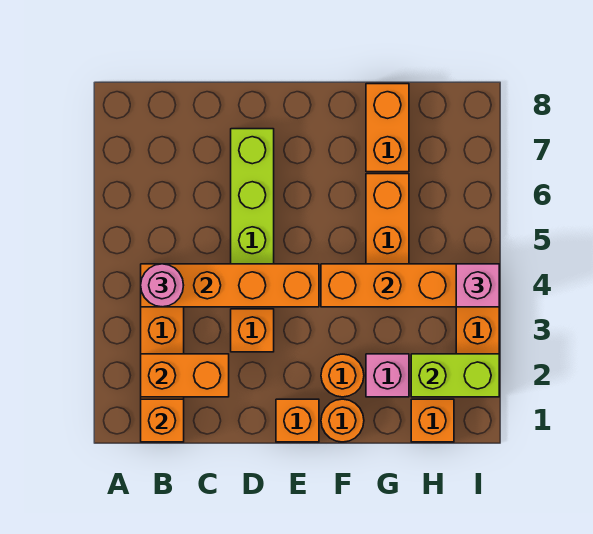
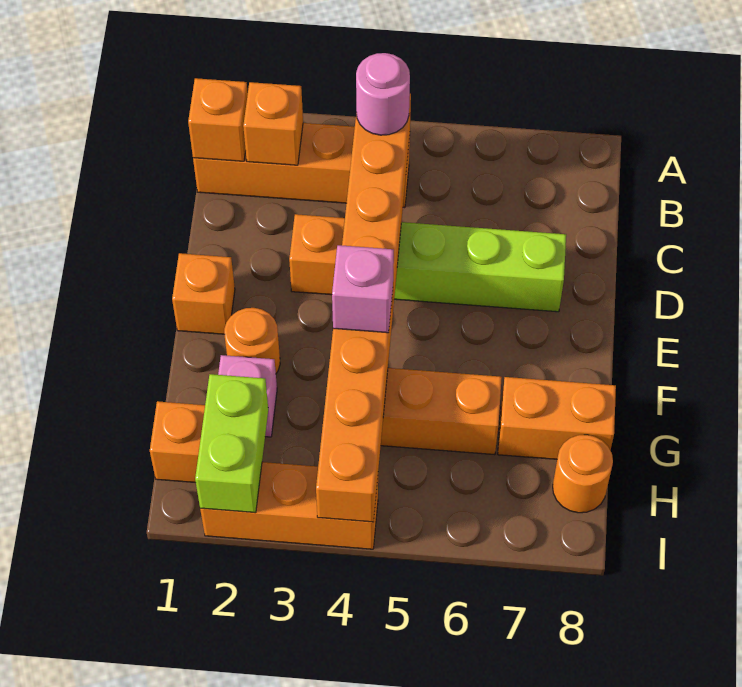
orange 1x2 brick [141,354,229,397] -> orange 1x1 brick [243,82,303,165]
orange 1x1 round brick [321,399,364,442] -> orange 1x1 round brick moved to [553,435,613,513]
pink 1x1 brick [456,264,499,307] -> pink 1x1 brick moved to [332,245,394,333]

